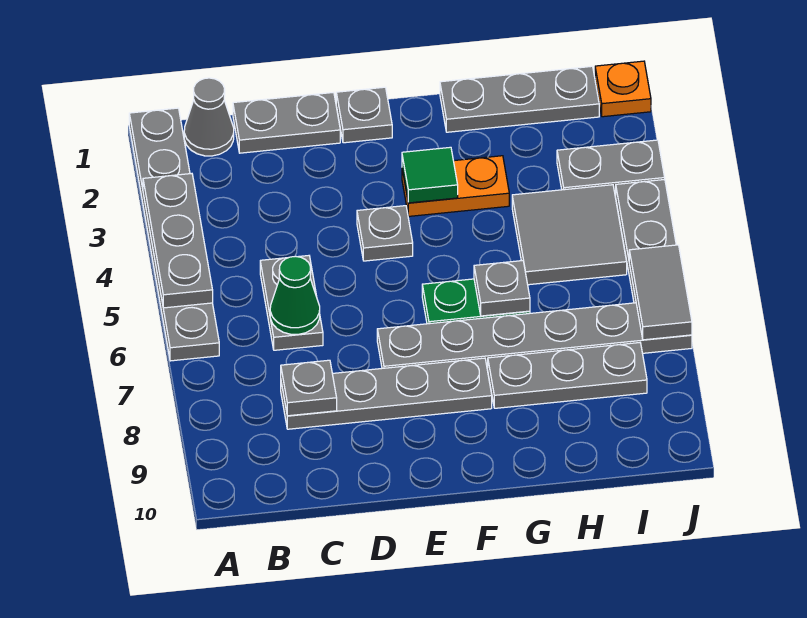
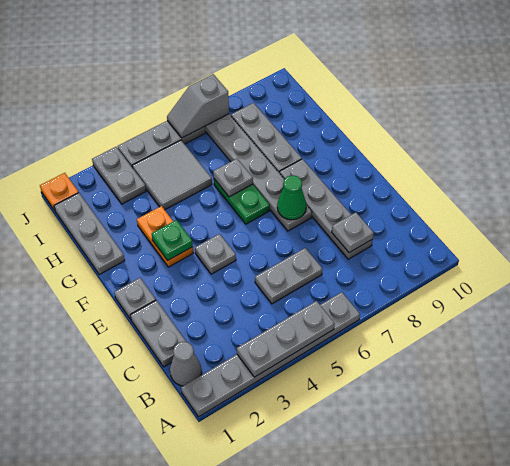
green 1x1 cone [270,256,320,334] -> green 1x1 cone moved to [277,175,306,220]
green 1x1 tile [402,147,458,203] -> green 1x1 plate [152,220,193,260]
grey 1x2 tile [629,245,692,340] -> grey 1x2 slope [167,74,229,138]

